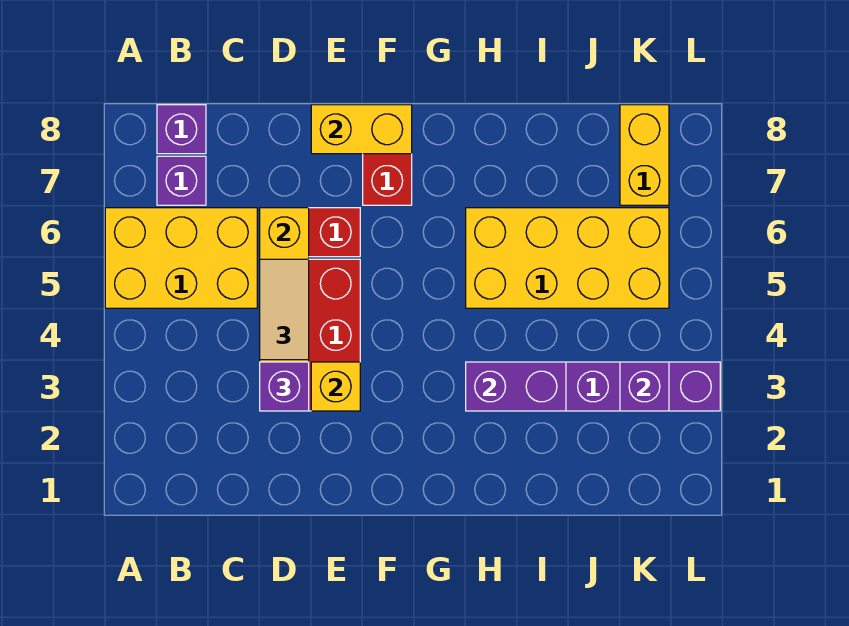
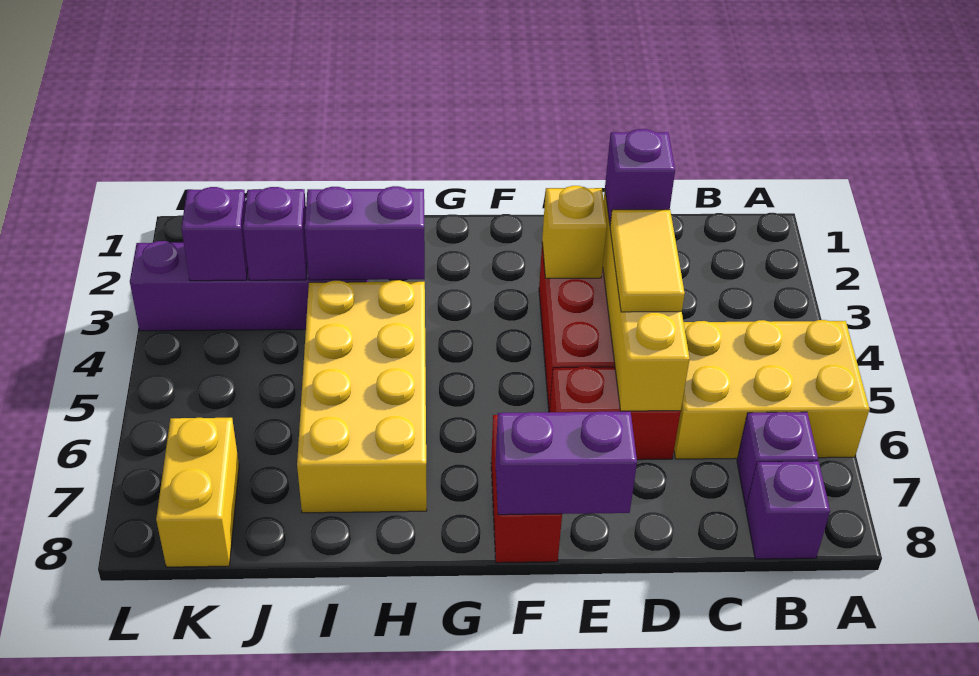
tan 1x2 tile [260,259,309,360] -> yellow 1x2 tile [610,210,685,312]
yellow 1x2 brick [311,105,412,154] -> purple 1x2 brick [496,412,637,515]
yellow 2x4 brick [466,208,669,308] -> yellow 2x4 brick turned to [297,280,427,513]
none -> purple 1x1 brick [243,187,307,280]

